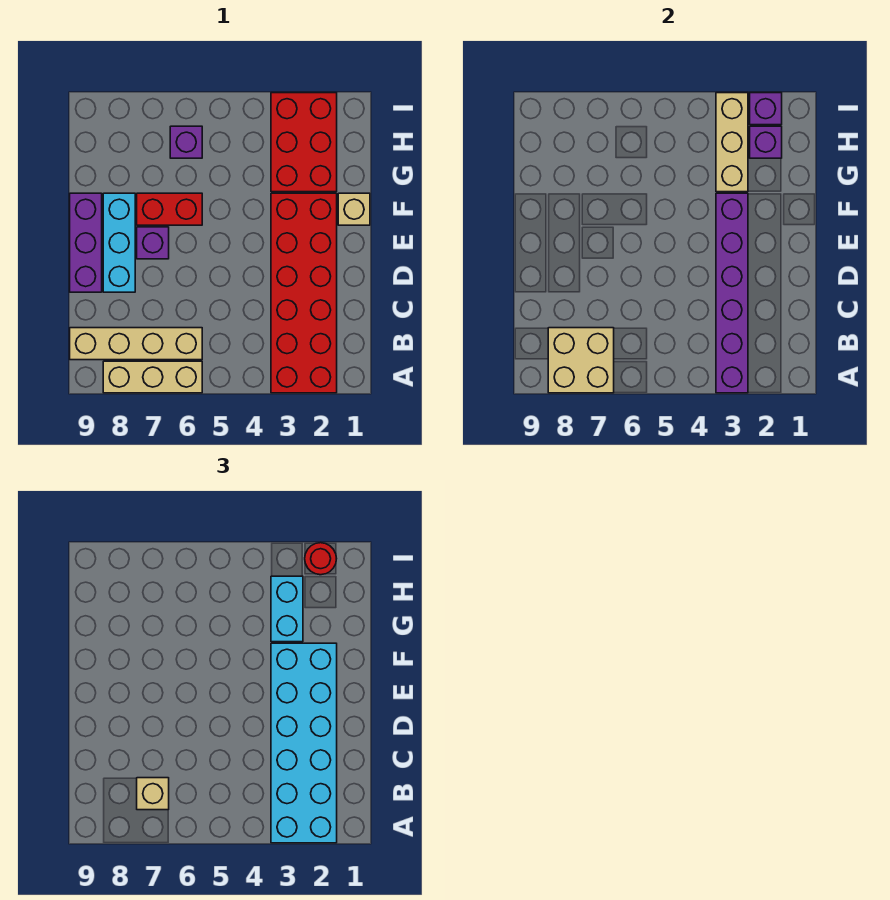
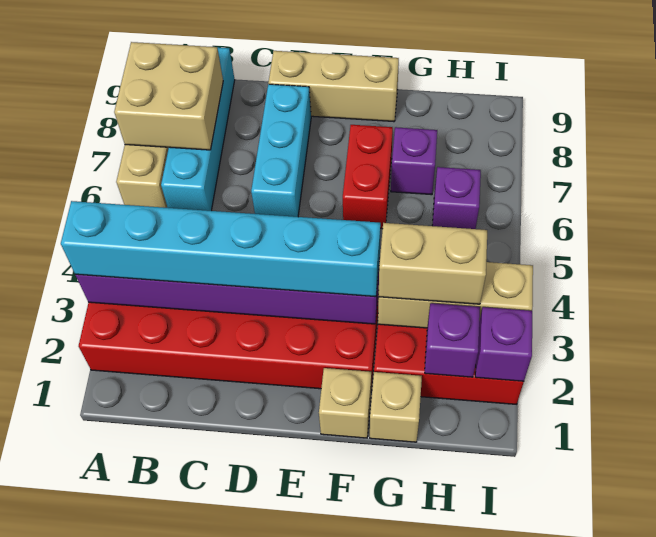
cyan 2x6 brick [271,643,337,843] -> cyan 1x6 brick [61,201,381,297]
tan 1x4 brick [70,328,202,360] -> cyan 1x4 brick [161,47,235,211]
tan 1x1 brick [137,778,169,810] -> tan 1x1 brick moved to [370,372,422,442]
cyan 1x3 brick [103,193,135,292] -> cyan 1x3 brick turned to [251,84,311,217]
purple 1x3 brick [70,193,102,292] -> tan 1x3 brick [268,51,399,122]
purple 1x1 brick [137,227,169,259] -> purple 1x1 brick moved to [391,127,437,195]
cyan 1x2 brick [271,576,303,642] -> tan 1x2 brick [379,223,487,304]
red 1x1 round brick [305,543,337,575] -> none

